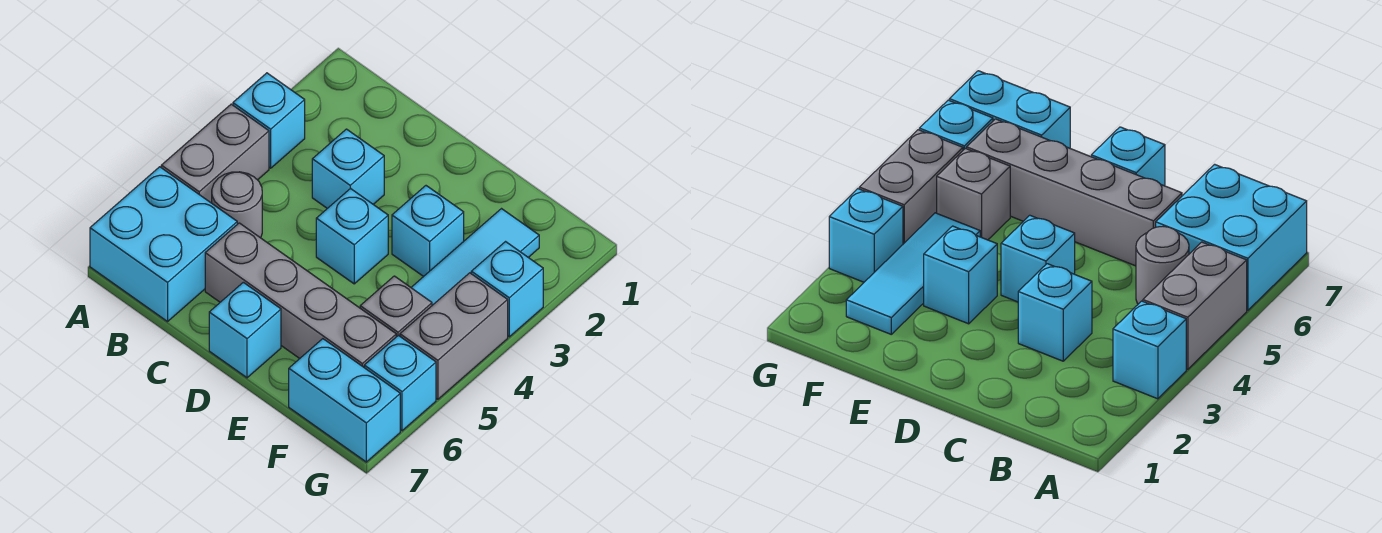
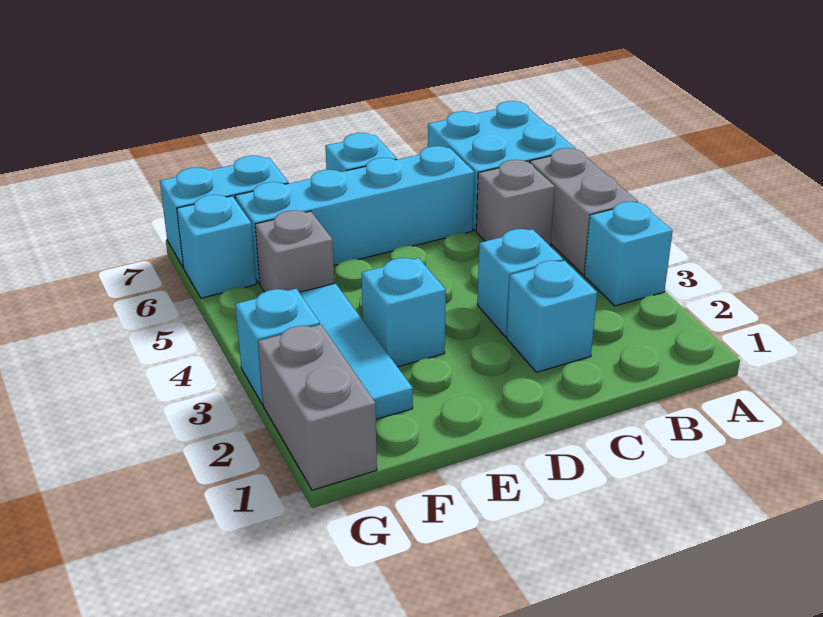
grey 1x1 round brick [212,172,262,238] -> grey 1x1 brick [476,160,555,246]
grey 1x4 brick [205,223,396,367] -> cyan 1x4 brick [235,146,474,284]
cyan 1x1 brick [316,188,388,284] -> cyan 1x1 brick moved to [507,261,597,372]
grey 1x2 brick [400,273,508,399] -> grey 1x2 brick moved to [258,324,377,490]

